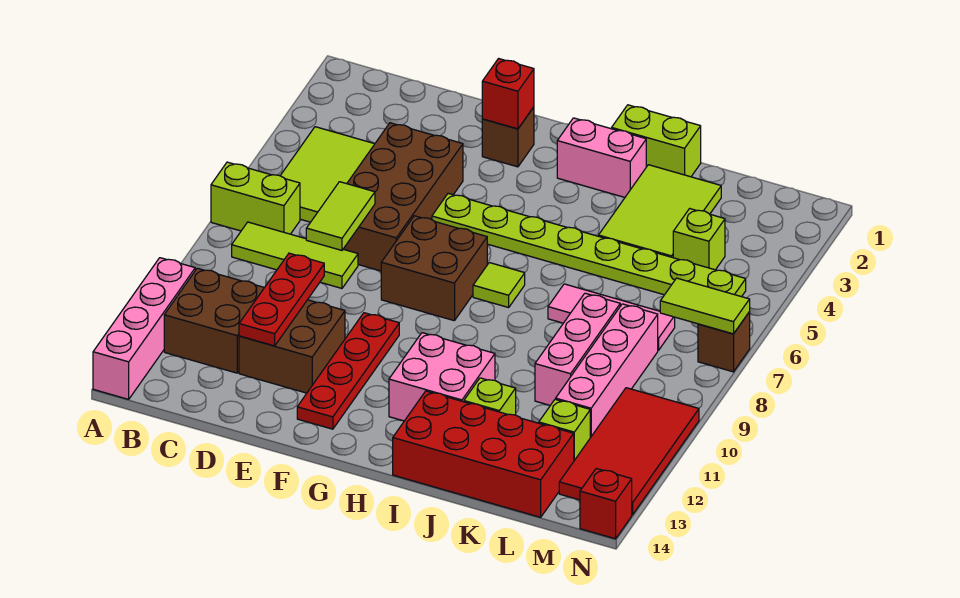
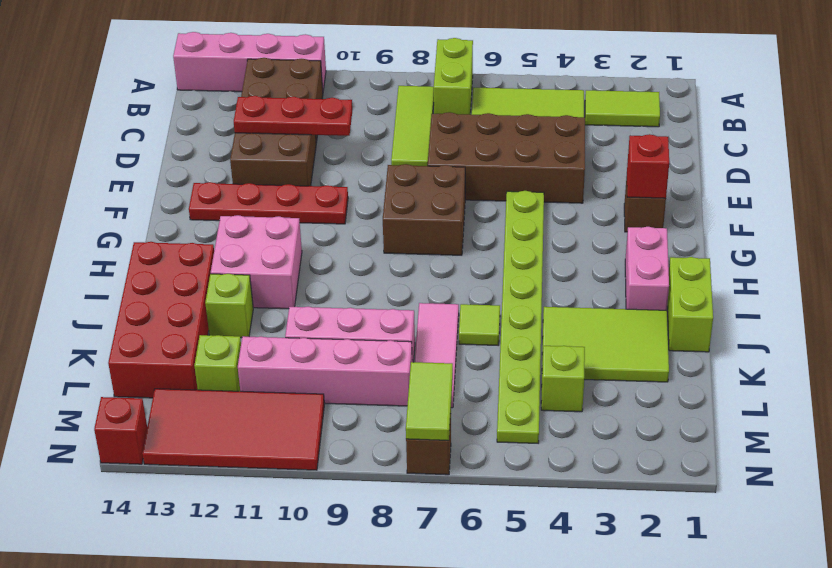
lime 1x2 tile [306,182,375,250] -> lime 1x2 tile moved to [585,90,660,127]
lime 1x1 tile [473,263,525,307] -> lime 1x1 tile moved to [459,304,500,345]

